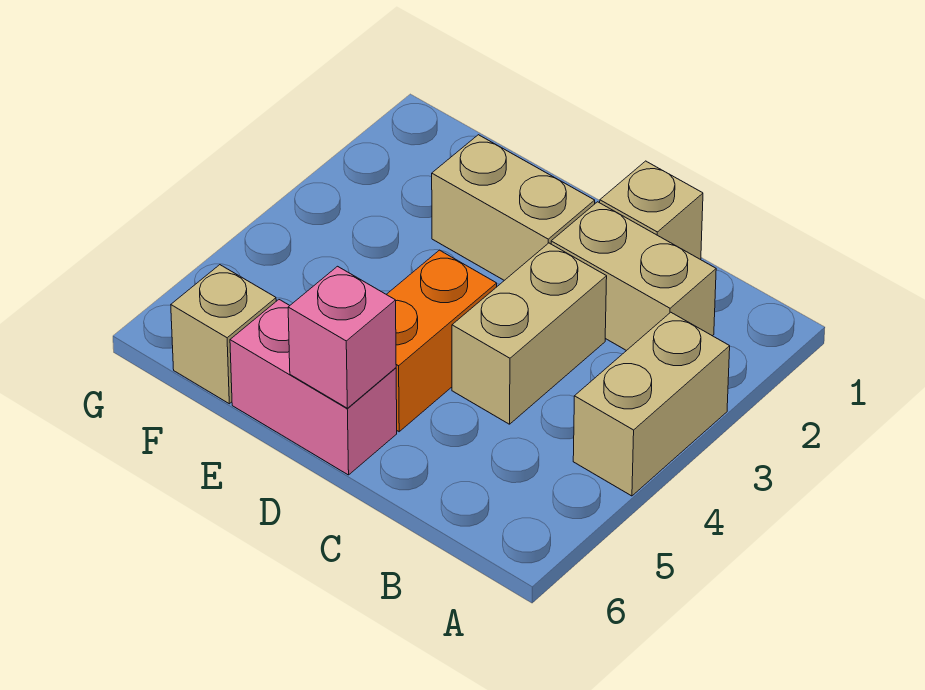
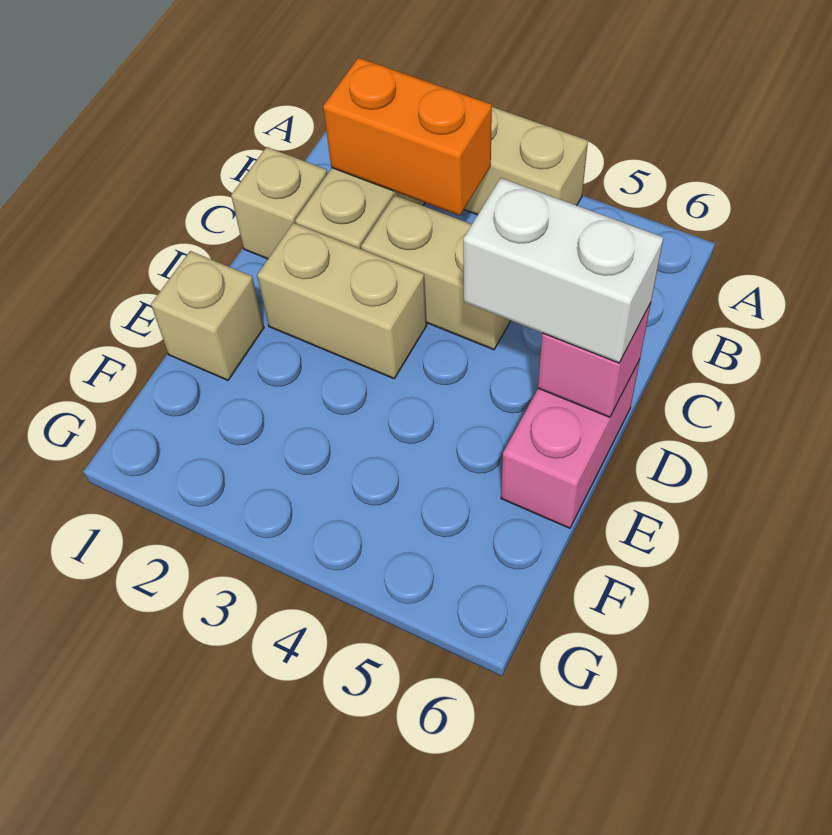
tan 1x2 brick [432,135,595,280] -> tan 1x2 brick turned to [257,223,427,379]
orange 1x2 brick [386,250,497,432] -> orange 1x2 brick moved to [323,58,492,216]
none -> white 1x2 brick [463,178,664,363]
tan 1x1 brick [171,265,276,404] -> tan 1x1 brick moved to [151,251,264,380]

